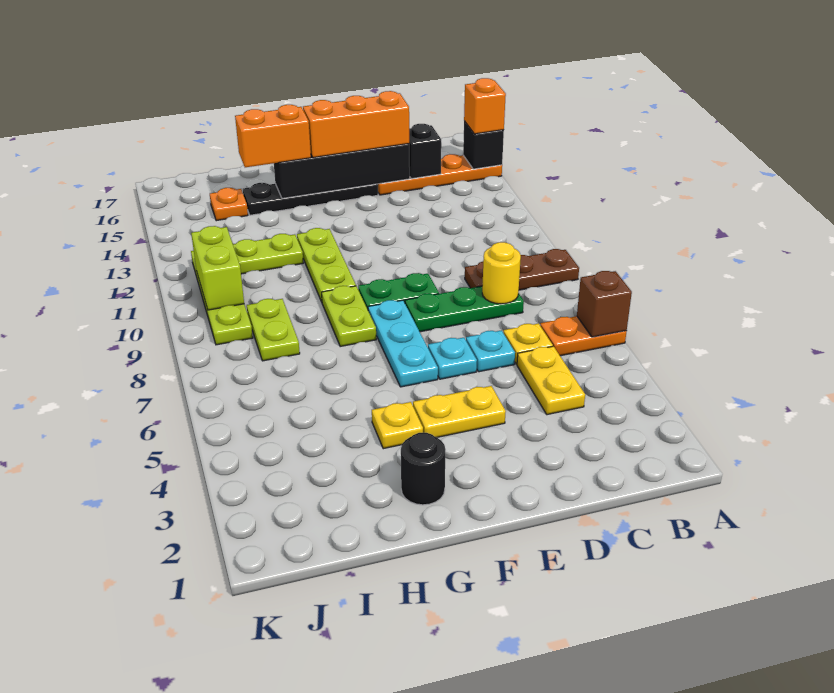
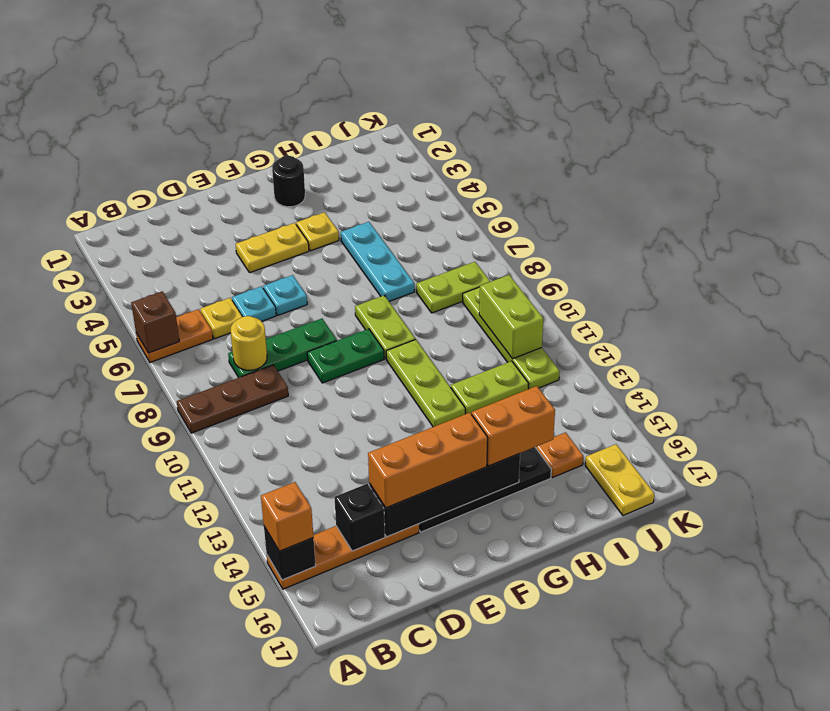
yellow 1x2 plate [517,346,585,415] -> yellow 1x2 plate moved to [585,444,654,515]
cyan 1x3 plate [368,300,438,387] -> cyan 1x3 plate moved to [341,222,414,301]
lime 1x2 plate [247,299,300,361] -> lime 1x2 plate turned to [416,262,491,313]

